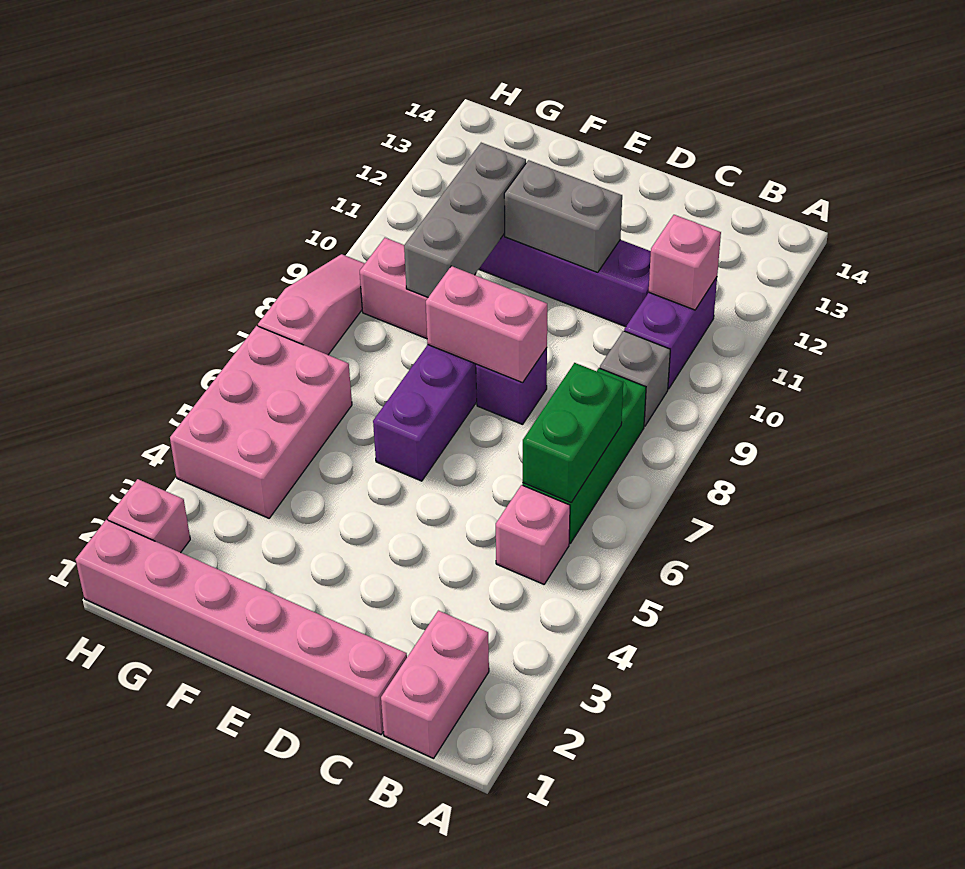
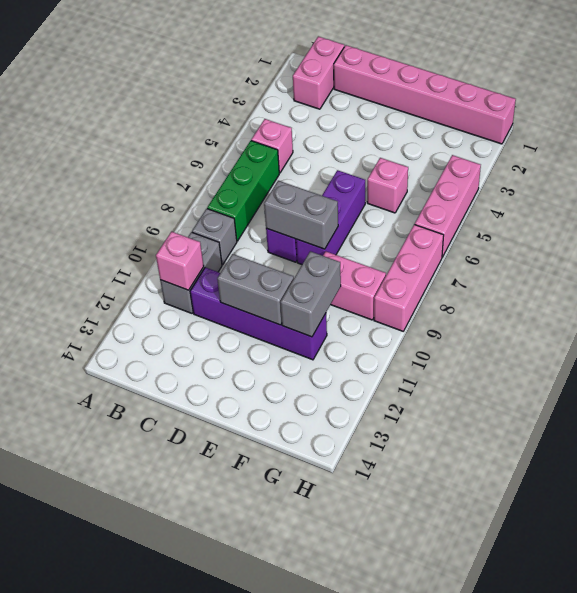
green 1x2 brick [523,363,623,502] -> none
purple 1x2 brick [624,277,717,389] -> grey 1x2 brick [160,232,222,313]
pink 1x2 brick [426,266,547,383] -> grey 1x2 brick [264,181,338,249]
grey 1x3 brick [404,143,526,297] -> grey 1x2 brick [280,251,341,337]
pink 2x3 brick [170,326,352,518] -> pink 1x3 brick [415,155,481,257]
pink 1x1 brick [108,479,190,553] -> pink 1x1 brick moved to [367,158,408,213]
pink 1x3 slope [258,254,365,355] -> pink 1x3 brick [374,224,444,331]

